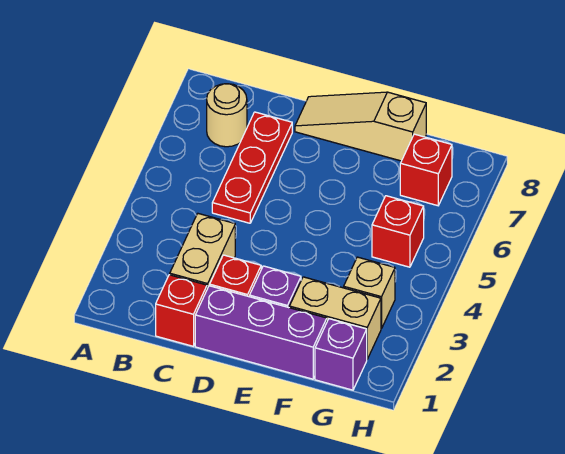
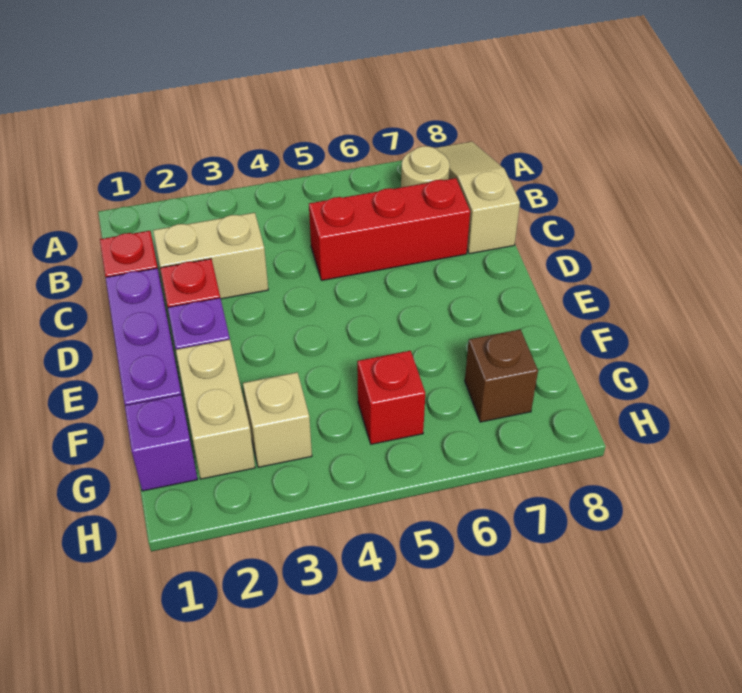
red 1x3 plate [212,112,292,223] -> red 1x3 brick [309,178,470,280]
tan 1x3 slope [295,92,426,161] -> tan 1x3 slope moved to [435,142,520,254]
red 1x1 brick [400,134,452,206] -> brown 1x1 brick [465,329,538,422]

